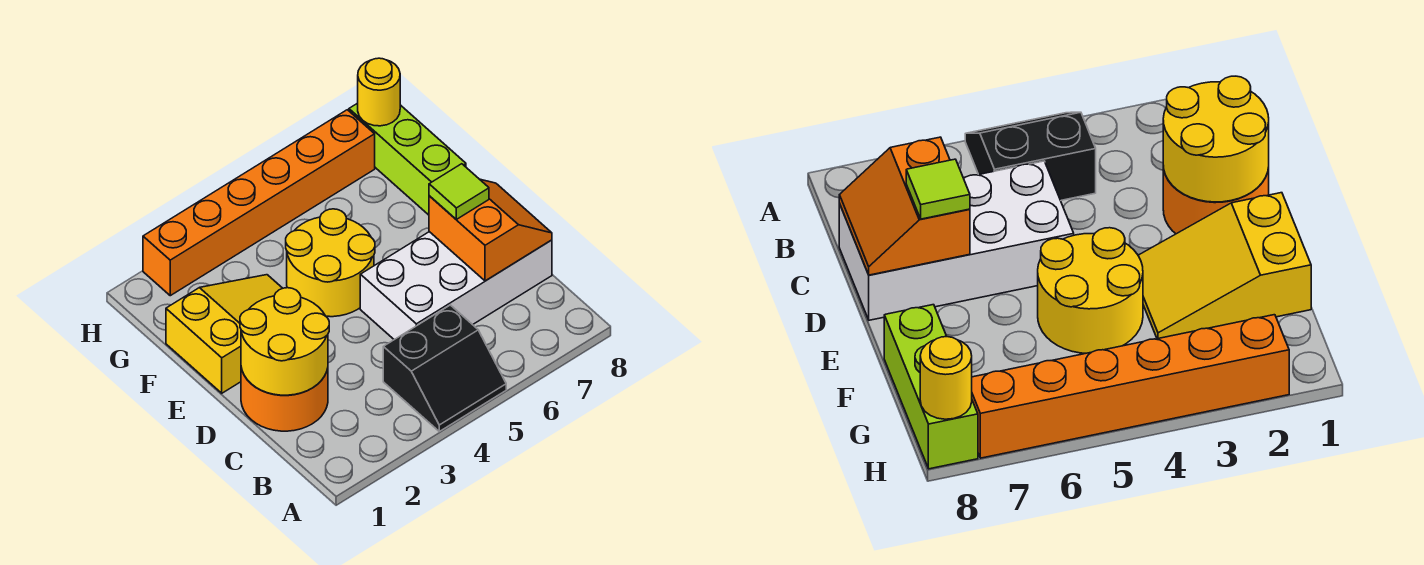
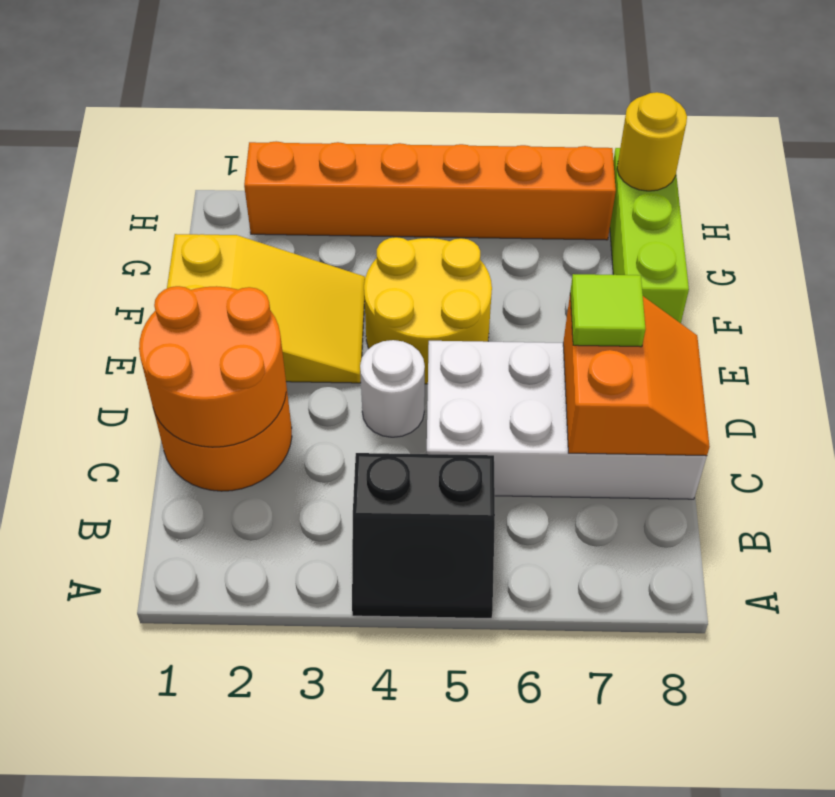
yellow 2x2 round brick [240,288,329,395] -> orange 2x2 round brick [139,286,286,447]
none -> white 1x1 round brick [360,340,425,437]

